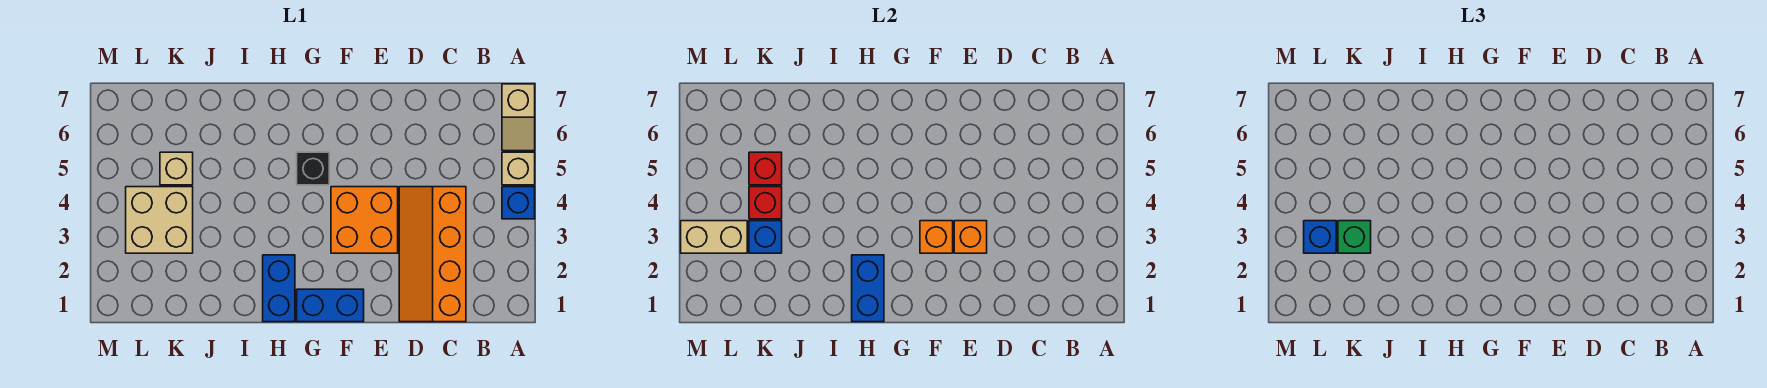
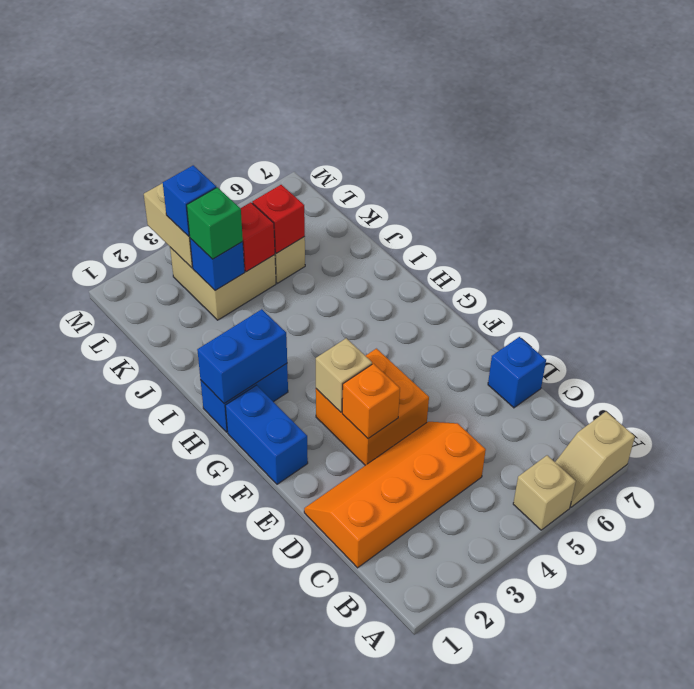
blue 1x1 brick [502,187,535,219] -> blue 1x1 brick moved to [488,337,546,408]
orange 1x1 brick [920,221,953,253] -> tan 1x1 brick [316,338,372,412]
black 1x1 brick [297,152,329,185] -> none

